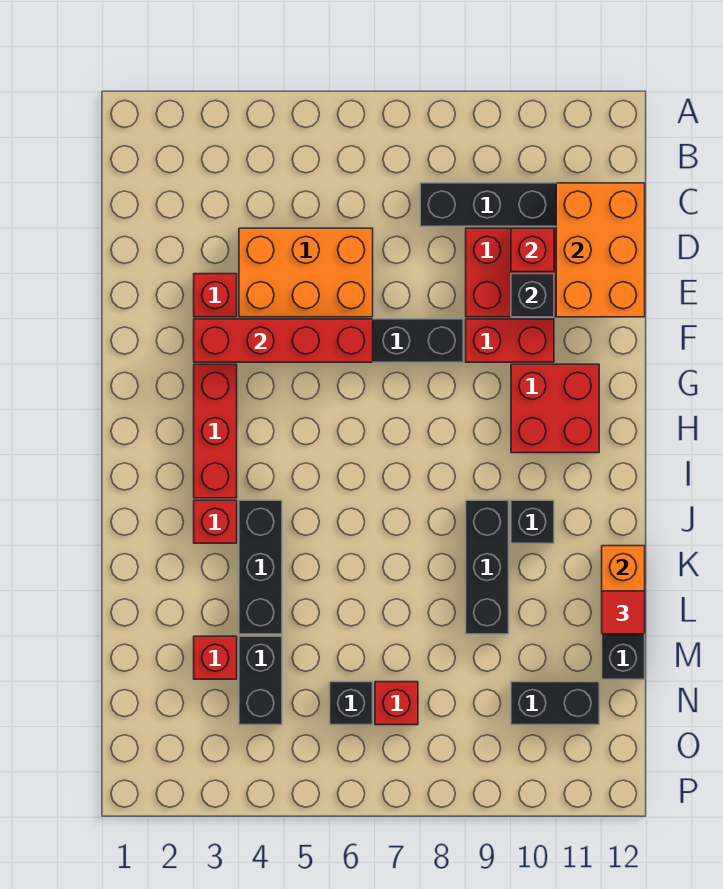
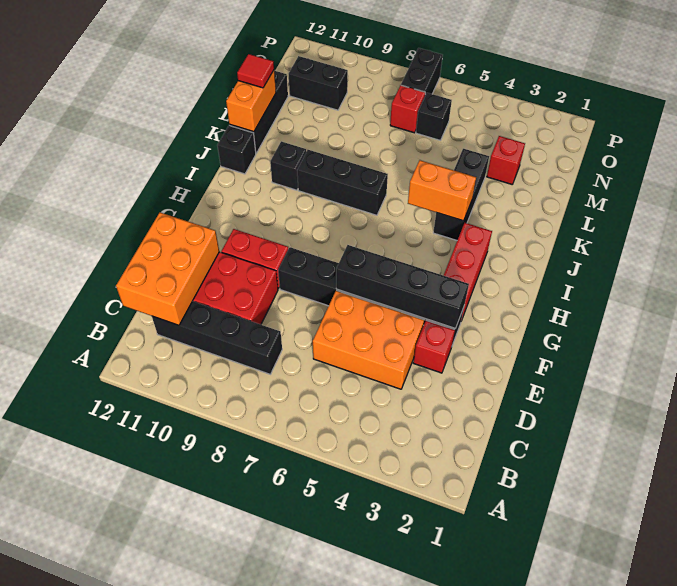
red 1x1 brick [511,228,554,272] -> none
black 1x1 brick [511,274,554,317] -> black 1x1 brick moved to [217,126,256,174]
red 1x4 brick [194,319,373,362] -> black 1x4 brick [336,245,469,328]
red 2x2 brick [511,364,599,453] -> none
red 1x1 brick [194,500,237,543] -> none
none -> orange 1x2 brick [408,160,476,221]
black 1x3 brick [466,500,509,634] -> black 1x3 brick turned to [297,150,388,215]
black 1x2 brick [239,636,282,725] -> black 1x2 brick moved to [401,48,443,95]

